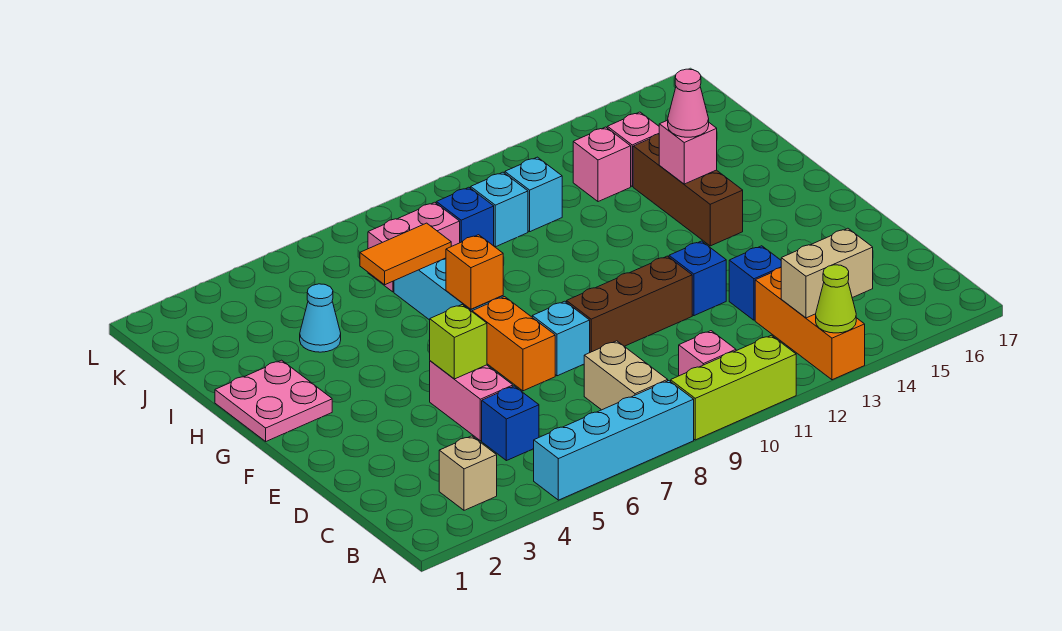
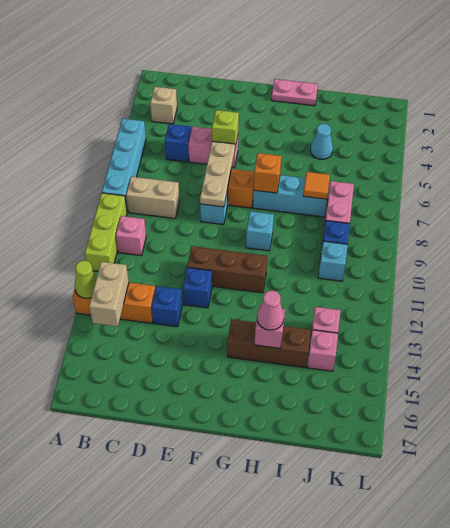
none -> tan 1x3 plate [200,141,235,207]
brown 1x3 brick [567,256,692,352] -> brown 1x3 brick turned to [187,246,267,293]
pink 2x2 plate [215,360,332,441] -> pink 1x2 plate [272,79,318,106]
orange 1x2 tile [360,223,451,285] -> orange 1x1 tile [303,172,330,199]
cyan 1x1 brick [505,157,562,232] -> cyan 1x1 brick moved to [246,211,274,251]

